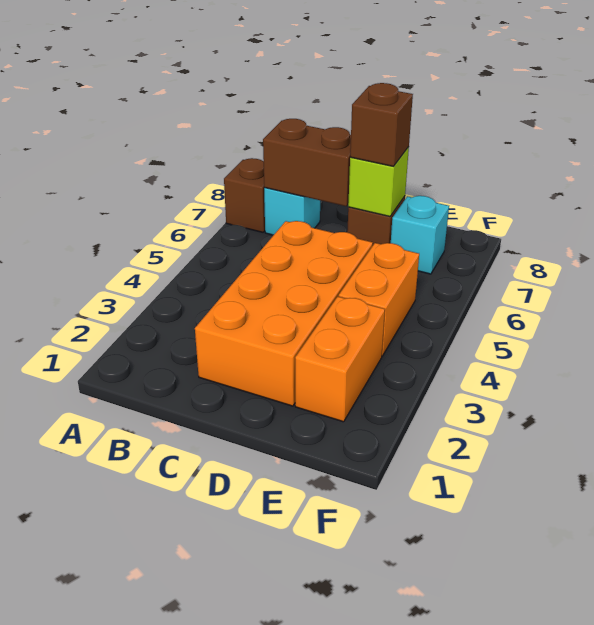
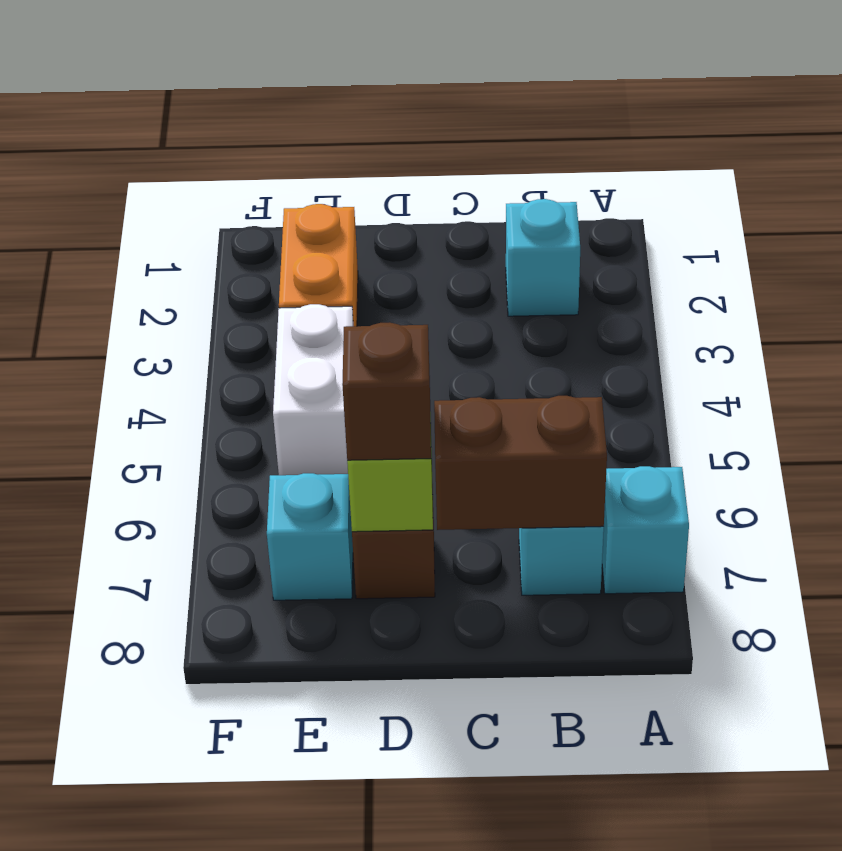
brown 1x1 brick [224,158,265,232] -> cyan 1x1 brick [602,466,689,594]
none -> cyan 1x1 brick [506,199,580,316]
orange 2x4 brick [195,221,373,406] -> none
orange 1x2 brick [338,243,419,356] -> white 1x2 brick [273,304,353,475]

